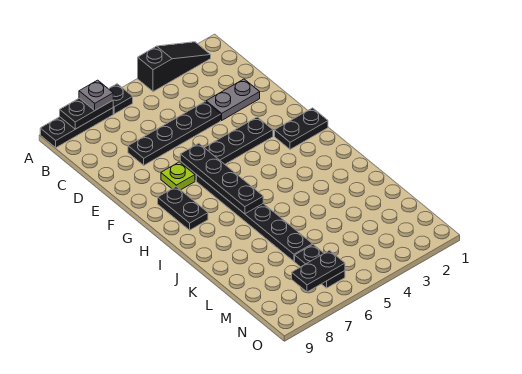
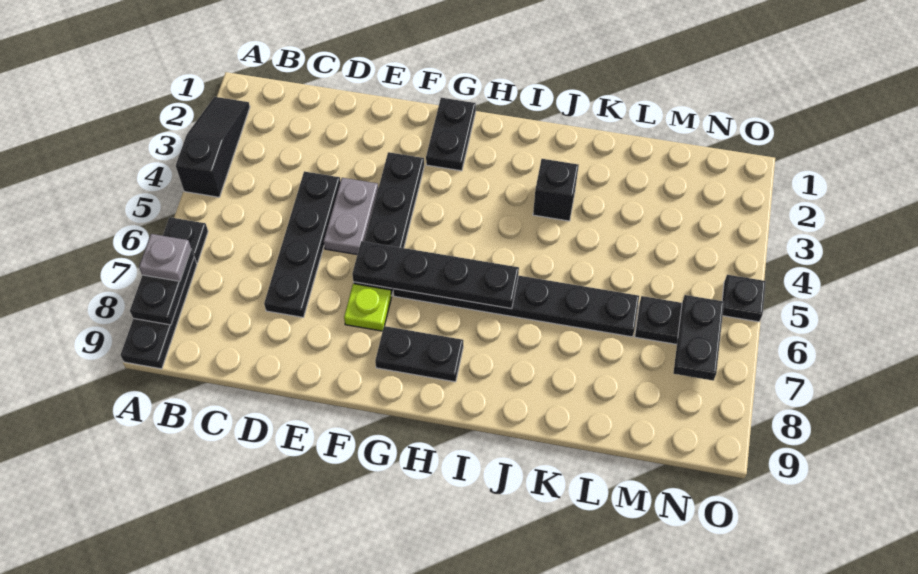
grey 1x2 plate [206,79,260,120] -> grey 1x2 plate moved to [324,178,378,254]
none -> black 1x1 brick [533,159,579,221]
none -> black 1x1 plate [722,275,766,322]

